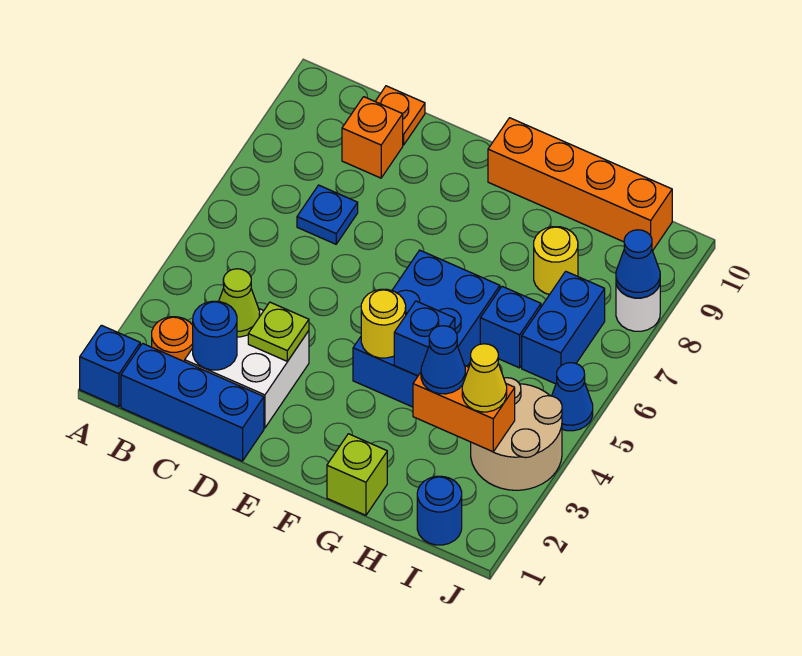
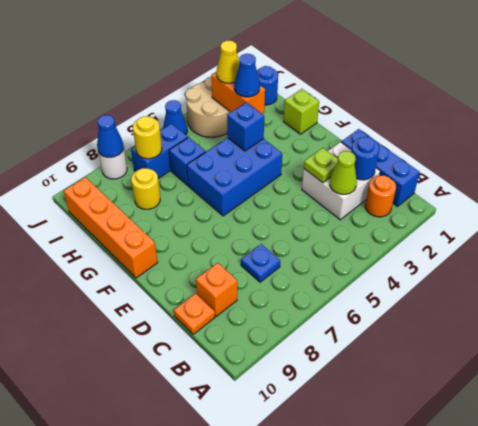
blue 1x1 brick [80,325,140,407] -> none
yellow 1x1 round brick [361,289,406,358] -> yellow 1x1 round brick moved to [133,116,162,159]

